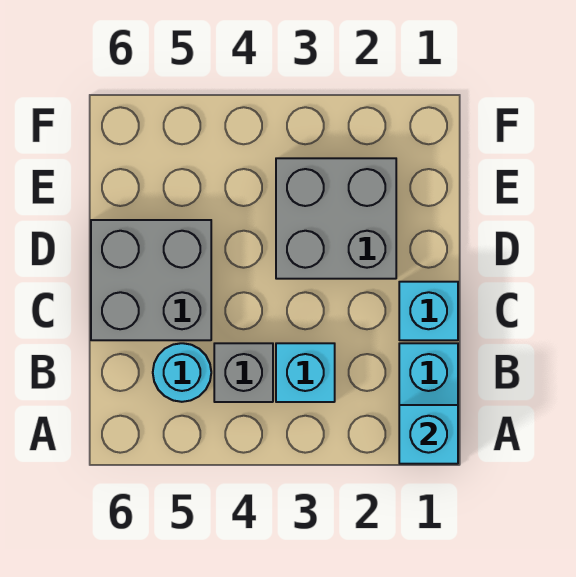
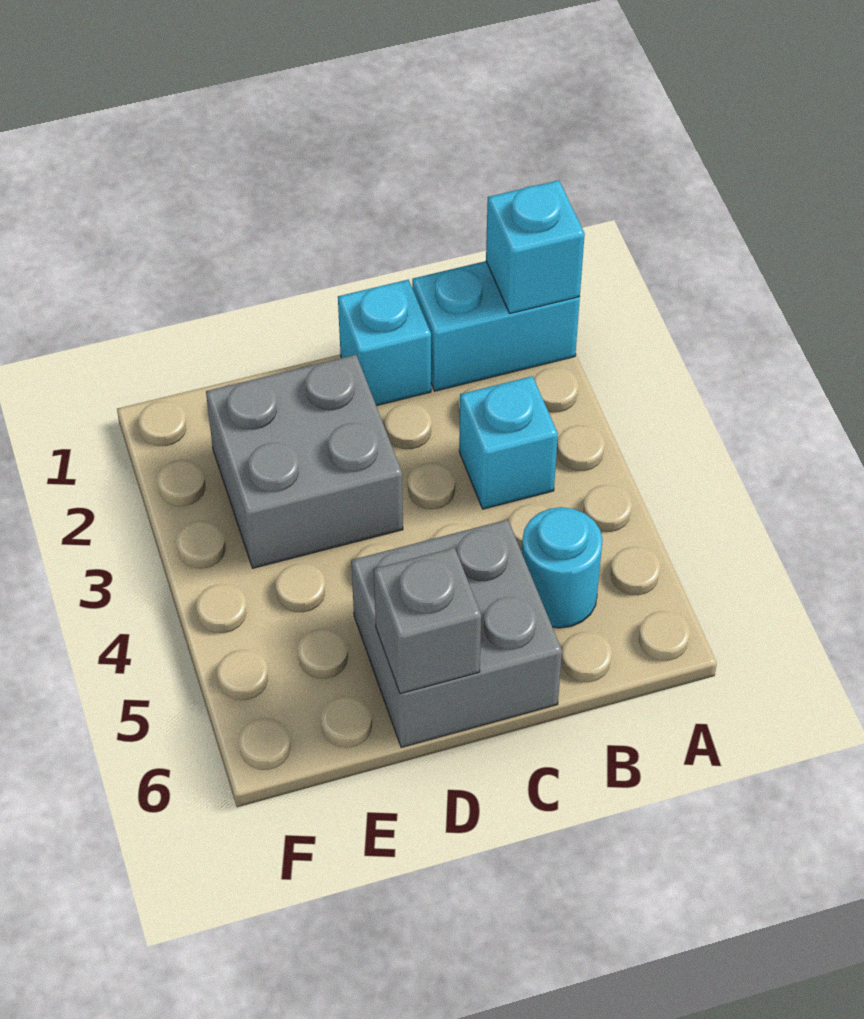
grey 1x1 brick [214,343,273,402] -> grey 1x1 brick moved to [374,548,481,694]

